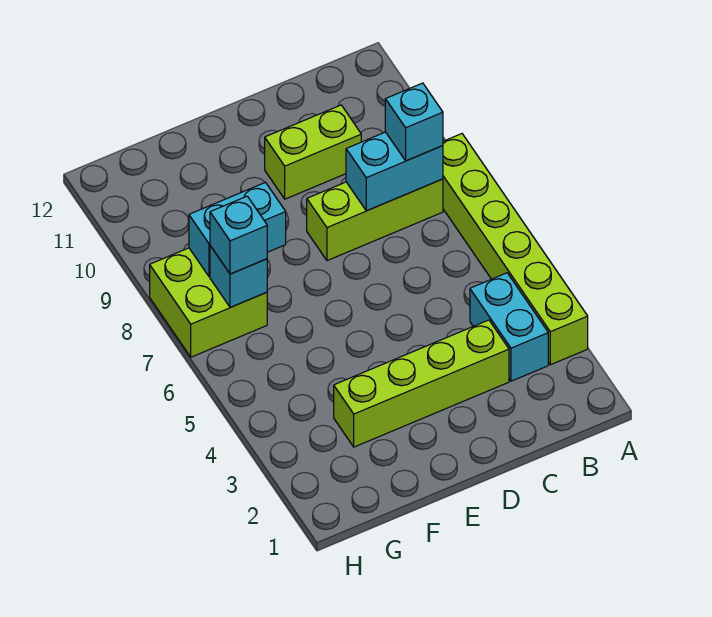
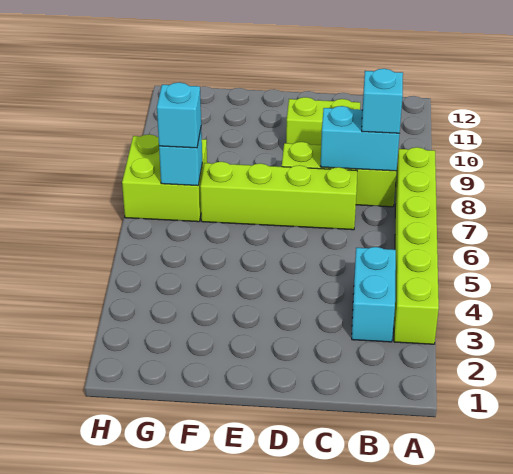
lime 1x4 brick [334,320,509,447] -> lime 1x4 brick moved to [200,162,357,230]
cyan 1x2 brick [189,182,286,277] -> none

